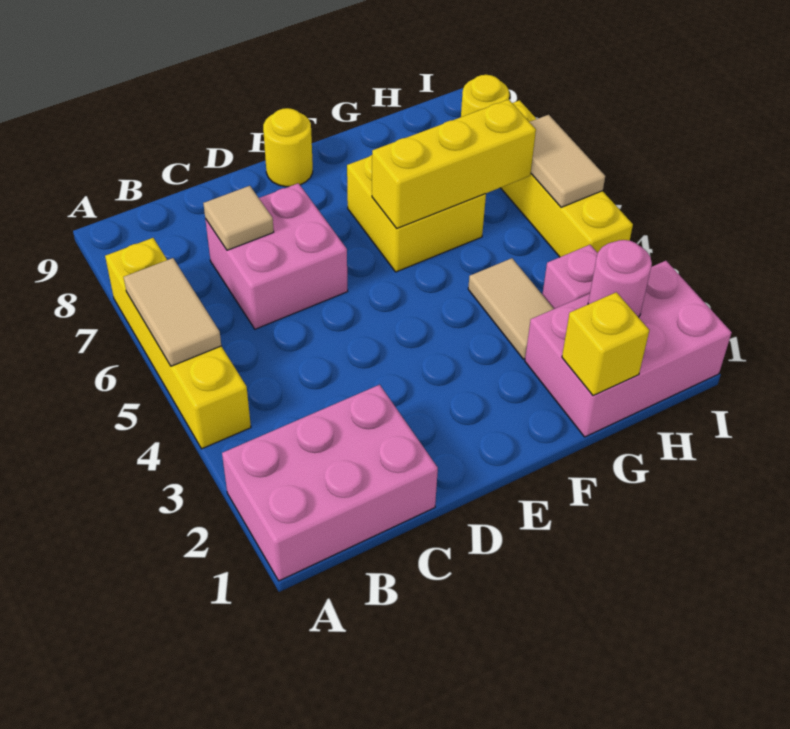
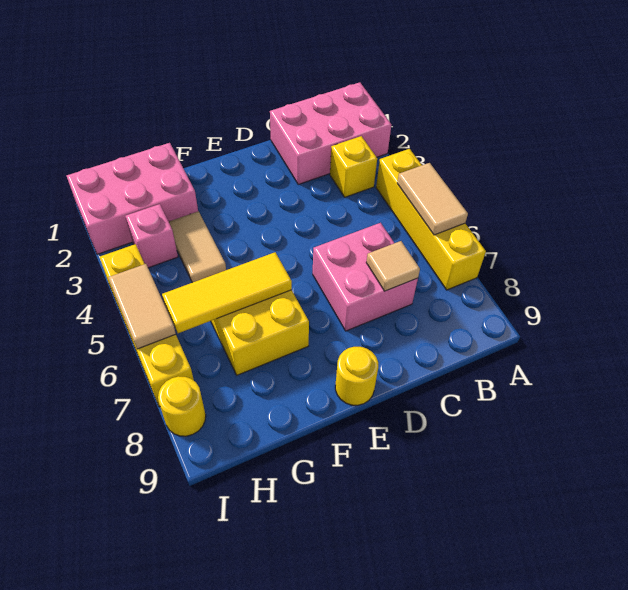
yellow 1x3 brick [372,99,536,229] -> yellow 1x3 tile [162,252,292,333]
yellow 1x1 brick [562,292,649,396] -> yellow 1x1 brick moved to [330,136,377,197]
pink 1x1 round brick [588,240,652,317] -> none

